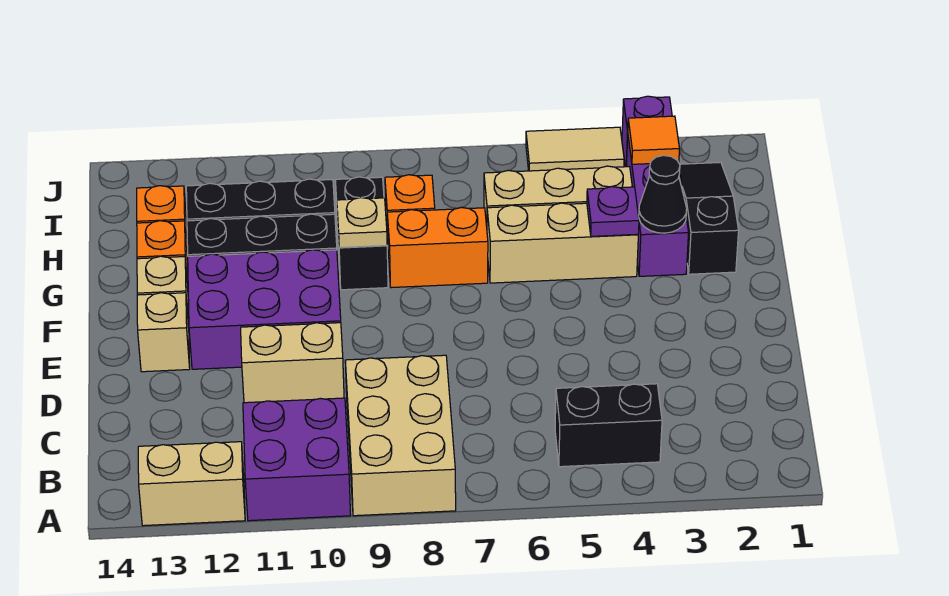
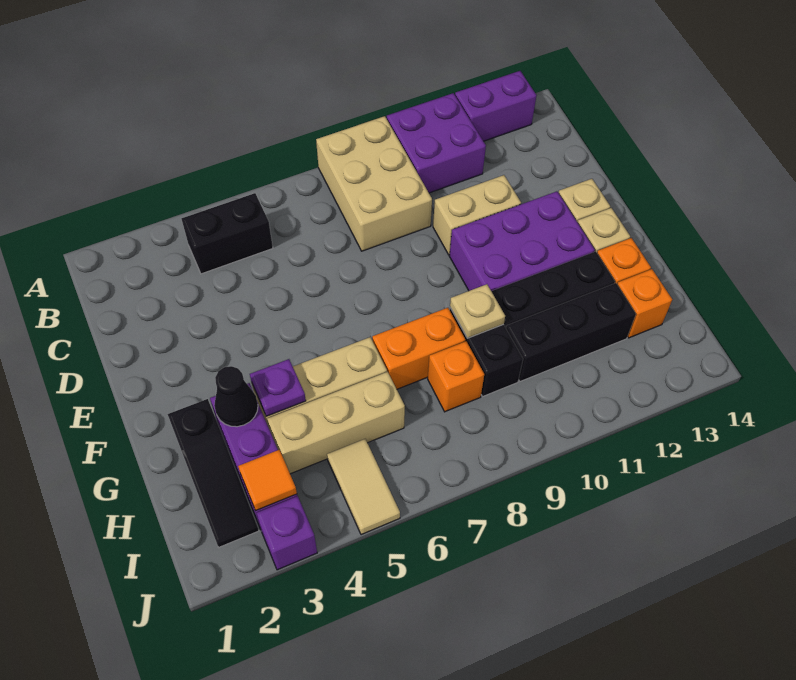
tan 1x2 brick [138,442,245,526] -> purple 1x2 brick [455,71,537,141]
tan 1x2 tile [526,127,624,171] -> tan 1x2 tile turned to [327,439,400,535]

